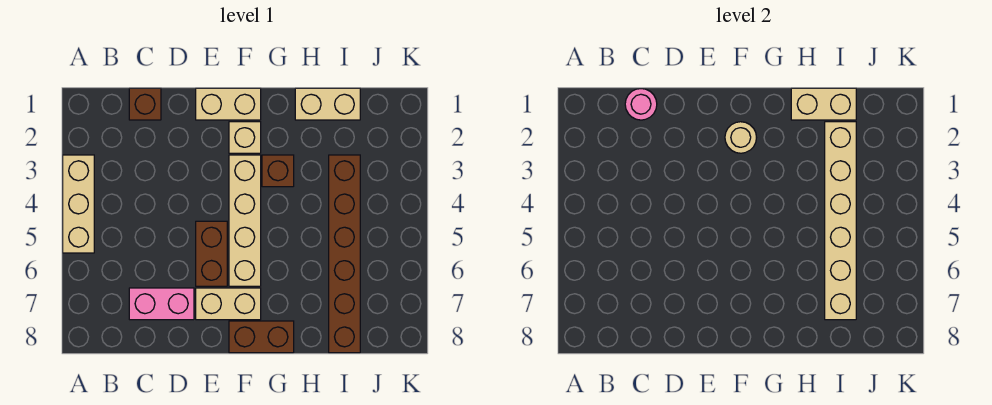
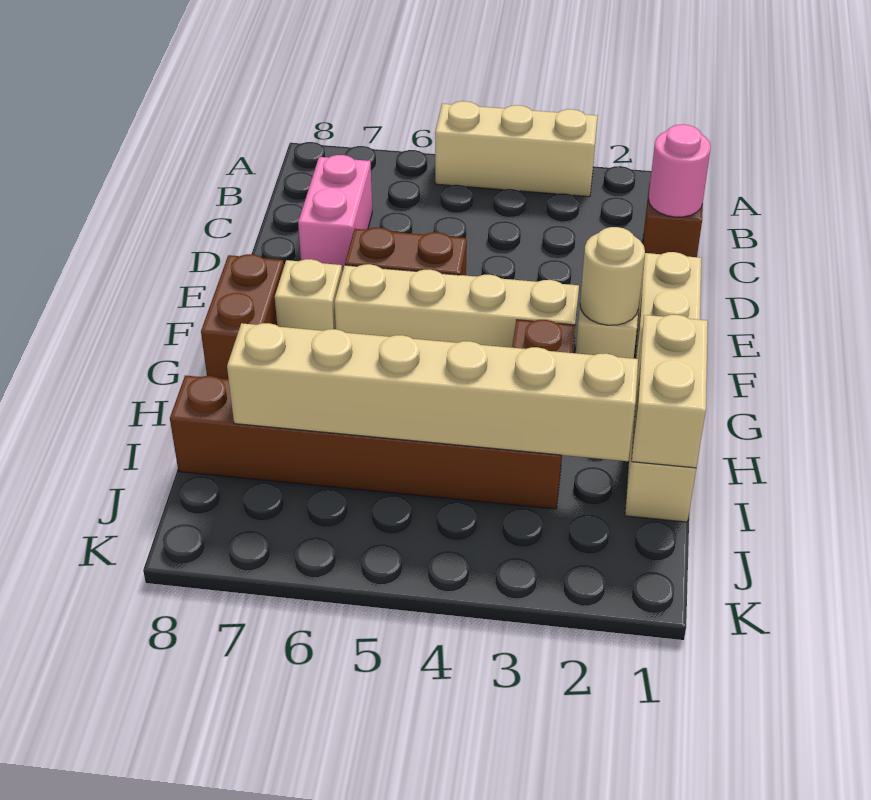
tan 1x2 brick [196,288,261,320] -> tan 1x1 brick [275,259,342,331]

